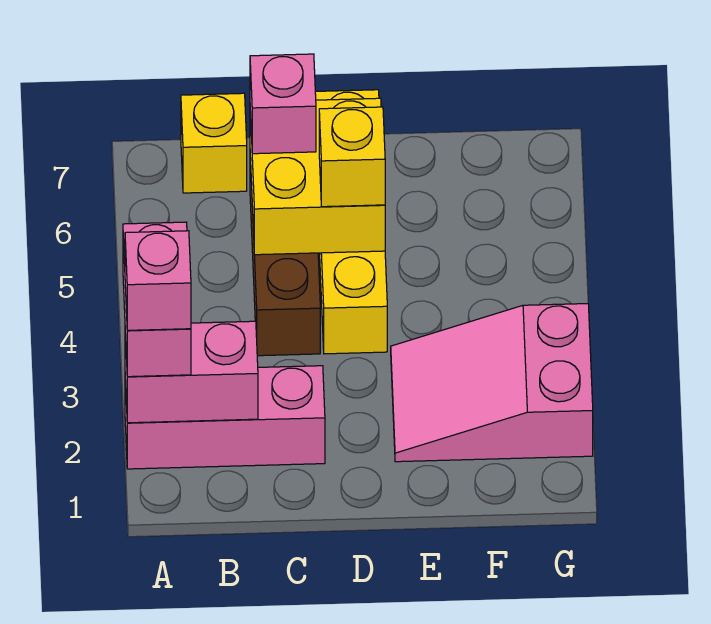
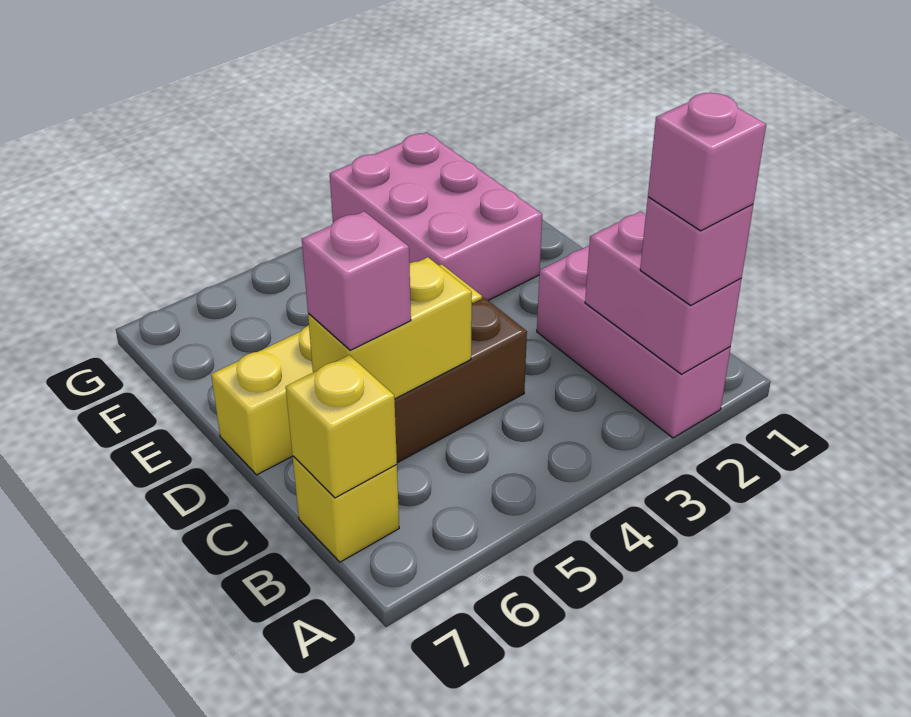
pink 1x2 brick [123,222,191,377] -> pink 1x1 brick [640,197,753,305]
yellow 2x2 brick [250,98,385,255] -> yellow 1x2 brick [308,257,472,399]
yellow 1x1 brick [319,107,385,207] -> yellow 1x1 brick moved to [286,355,397,498]
pink 2x3 slope [391,304,593,462] -> pink 2x3 brick [330,132,542,300]

